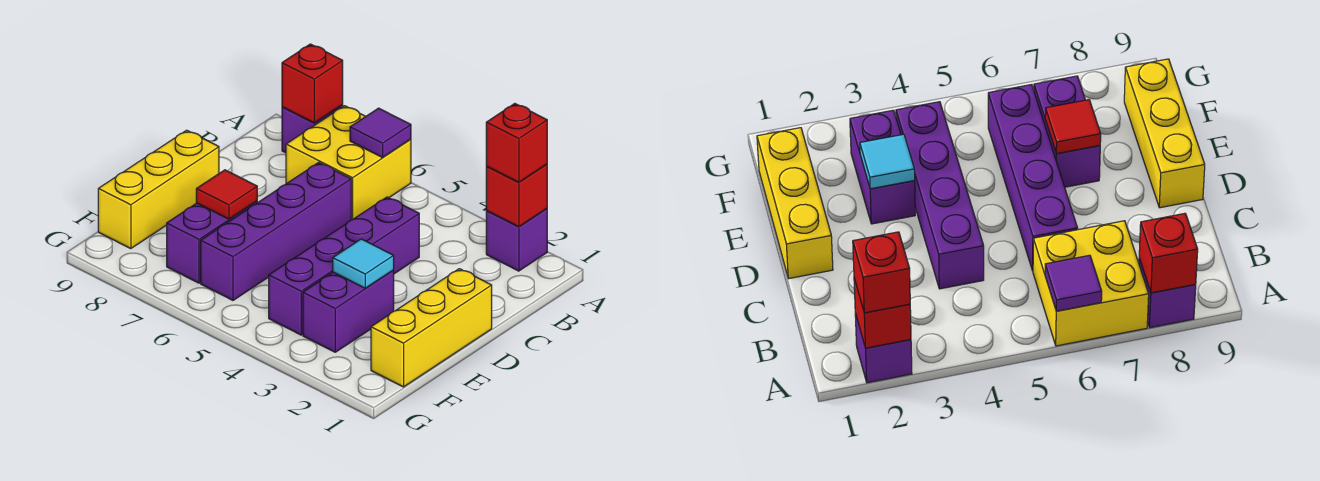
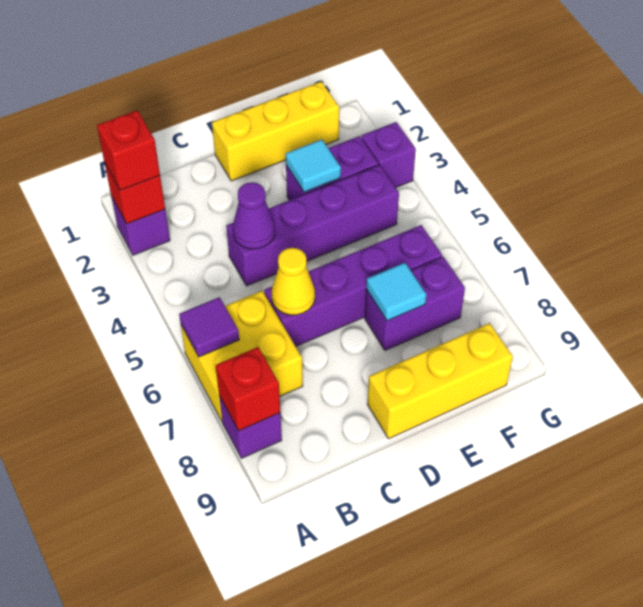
none -> purple 1x1 cone [233,182,275,249]
none -> yellow 1x1 cone [272,248,315,315]
red 1x1 tile [196,170,257,219] -> cyan 1x1 tile [366,263,427,321]
none -> purple 1x1 brick [361,122,416,188]

